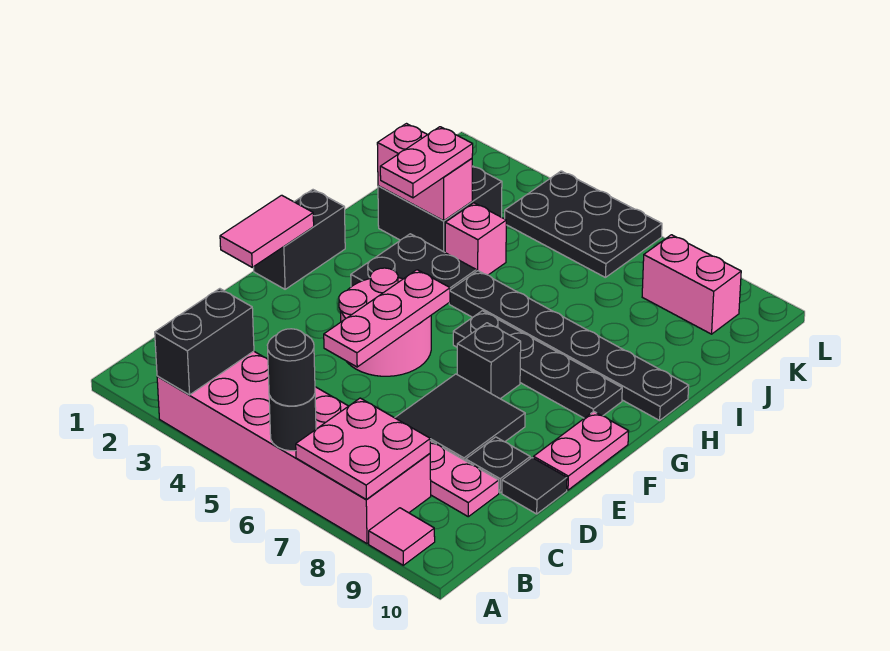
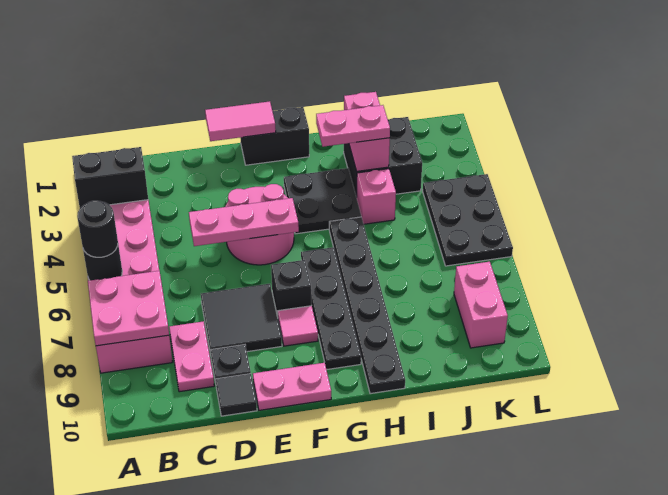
pink 1x1 tile [369,508,435,565] -> pink 1x1 tile moved to [278,306,318,346]

